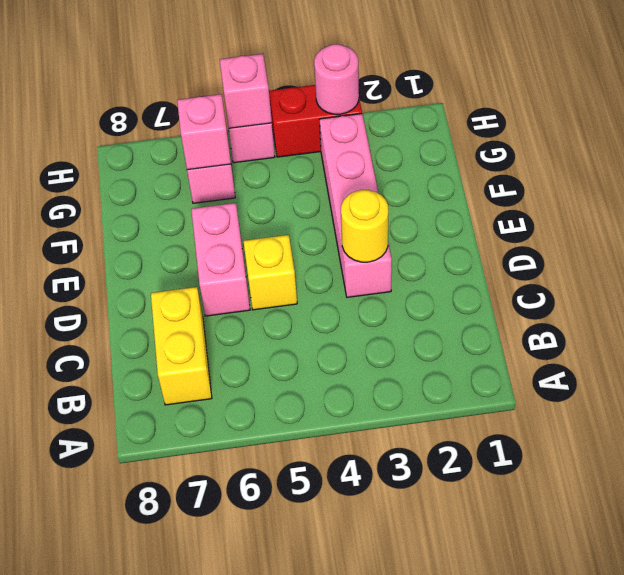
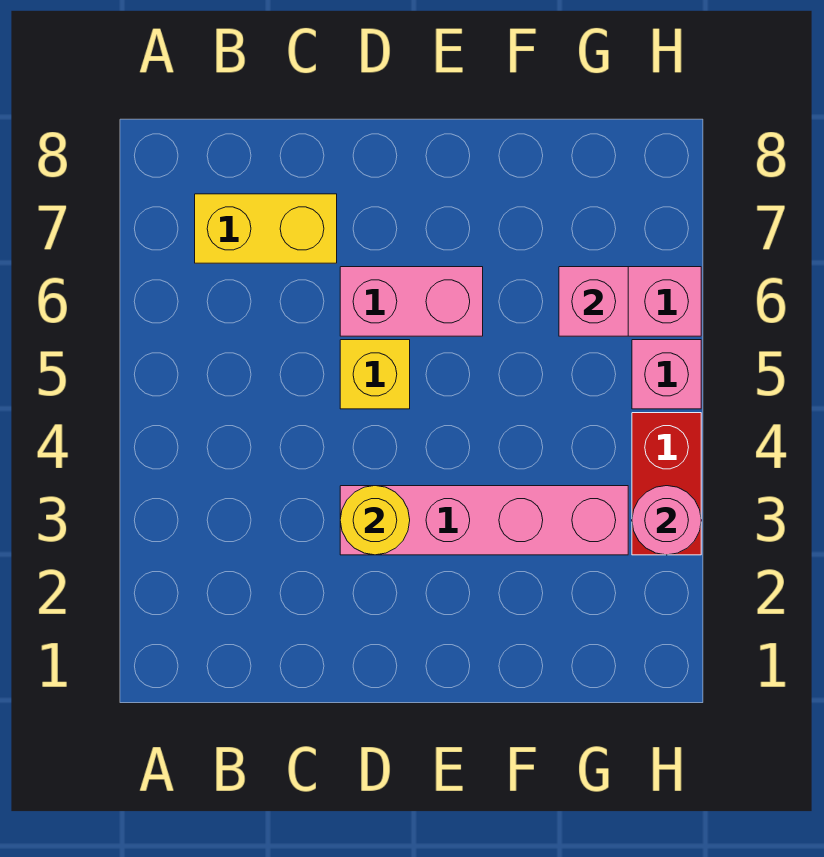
pink 1x1 brick [220,54,272,128] -> none

